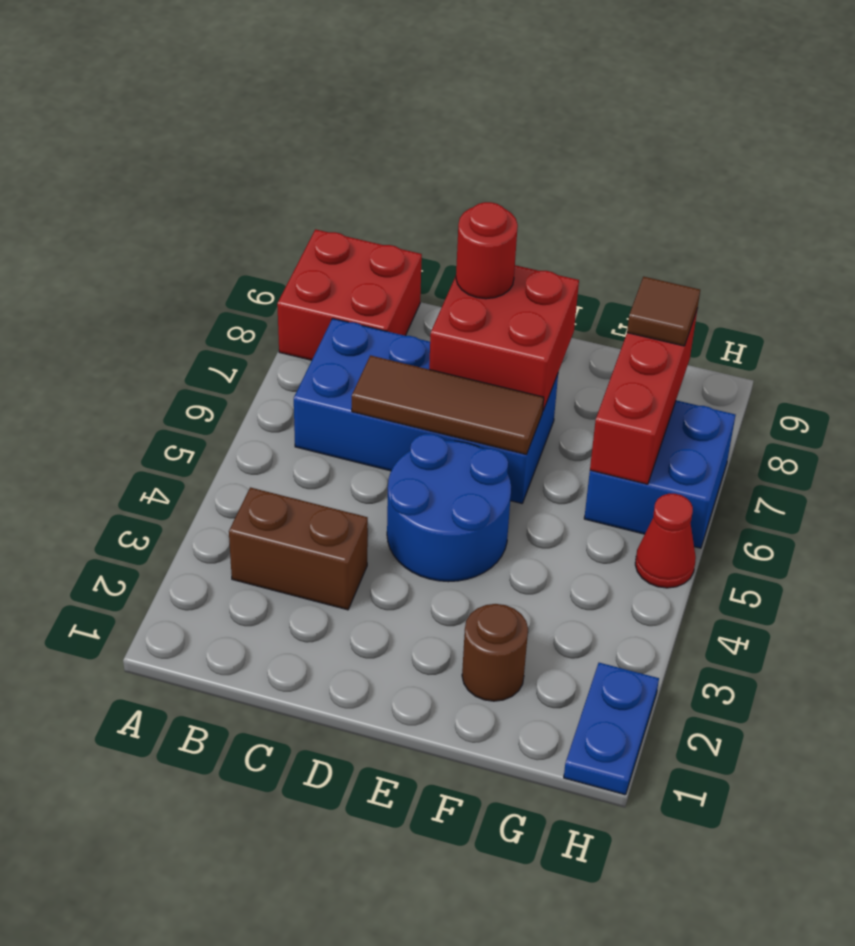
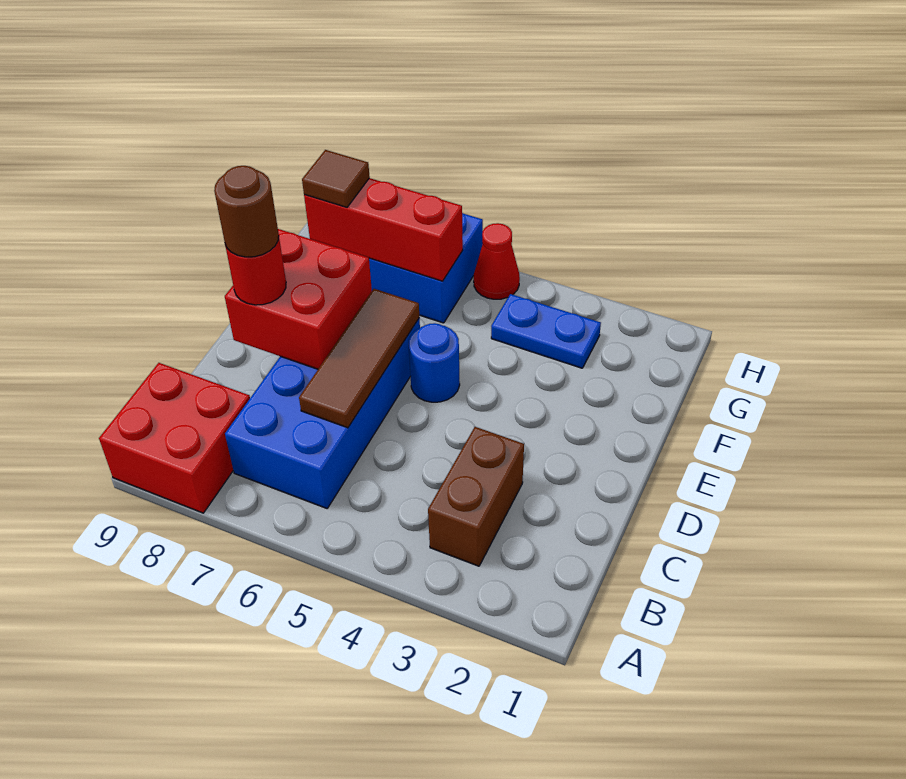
blue 2x2 round brick [387,434,511,582] -> blue 1x1 round brick [409,323,460,402]
brown 1x1 round brick [462,604,528,701] -> brown 1x1 round brick moved to [214,166,279,257]
blue 1x2 plate [564,663,659,795] -> blue 1x2 plate moved to [491,294,601,368]

